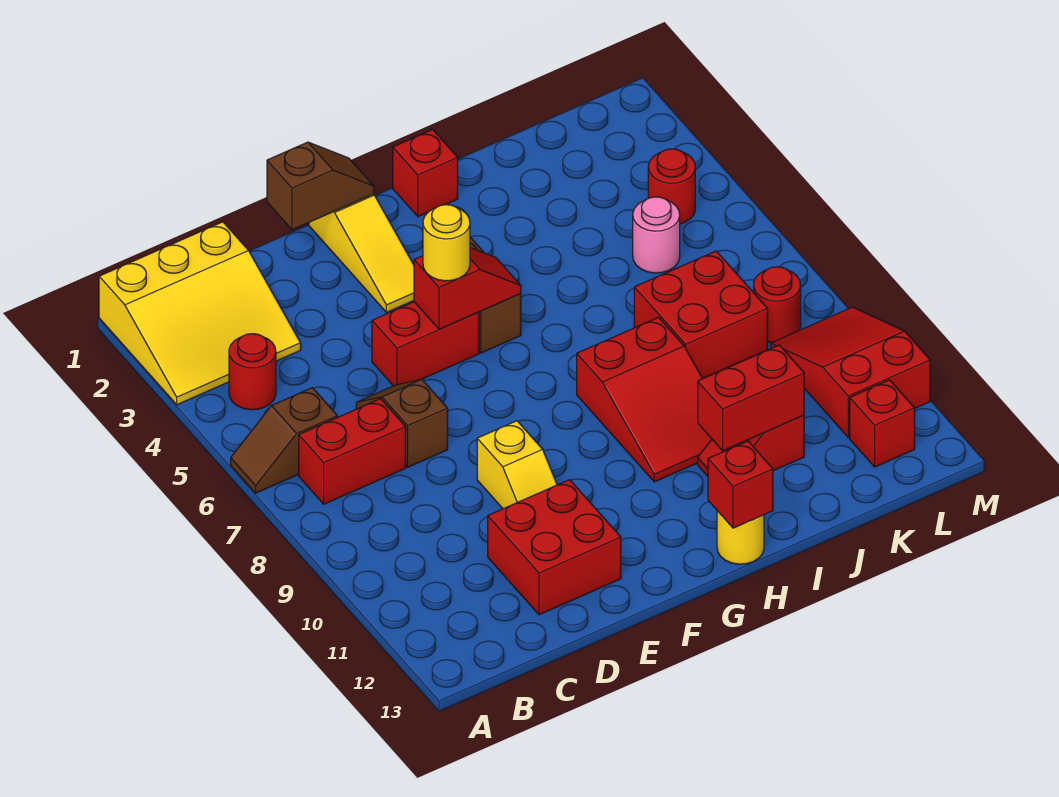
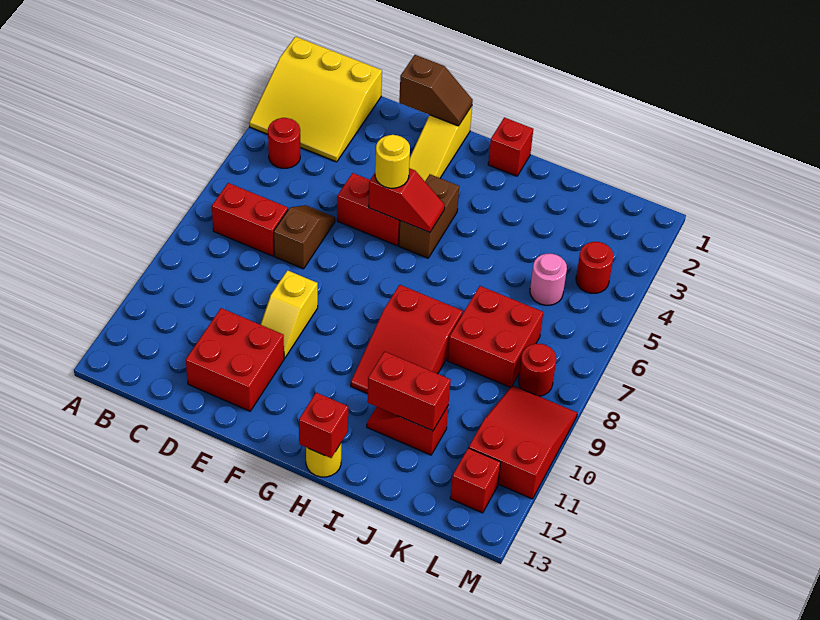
brown 1x2 slope [231,388,337,493] -> none

